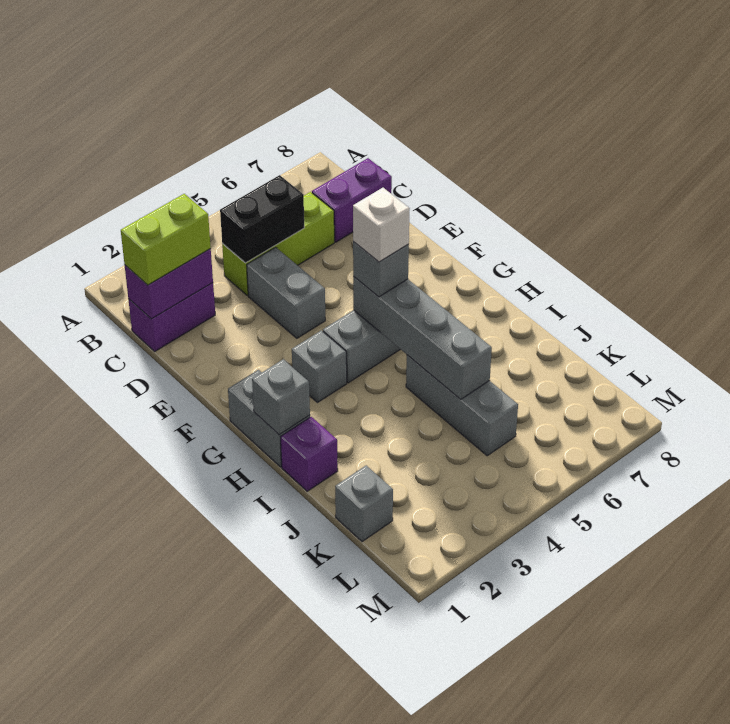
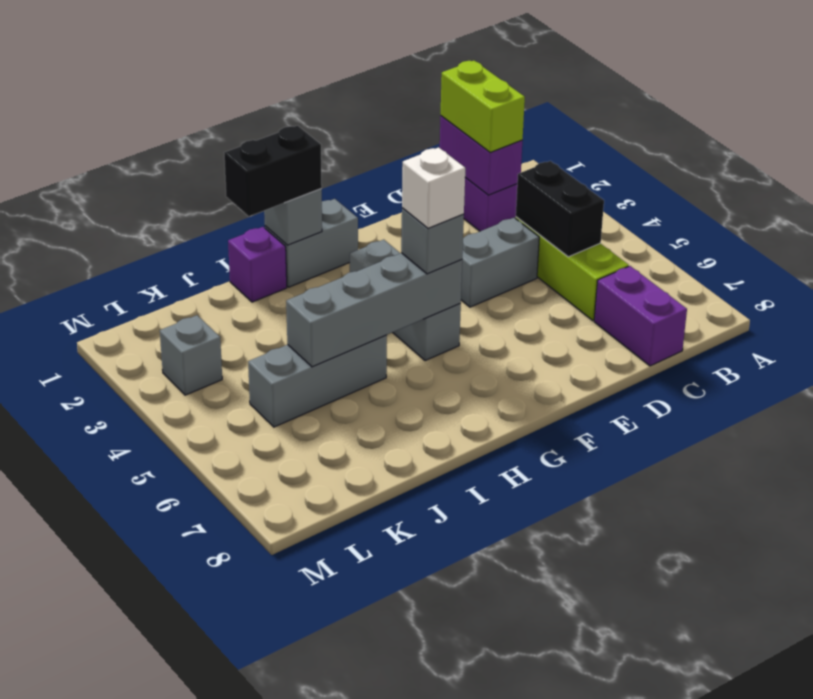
none -> black 1x2 brick [224,125,322,216]
grey 1x1 brick [335,465,393,542] -> grey 1x1 brick moved to [160,315,222,395]

